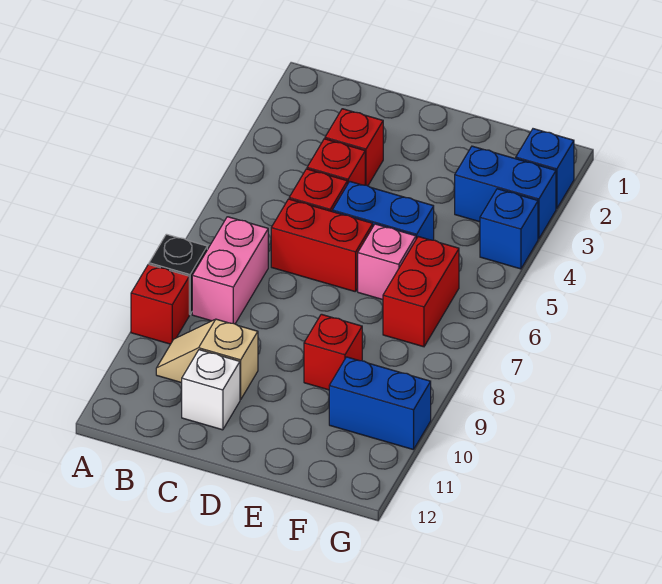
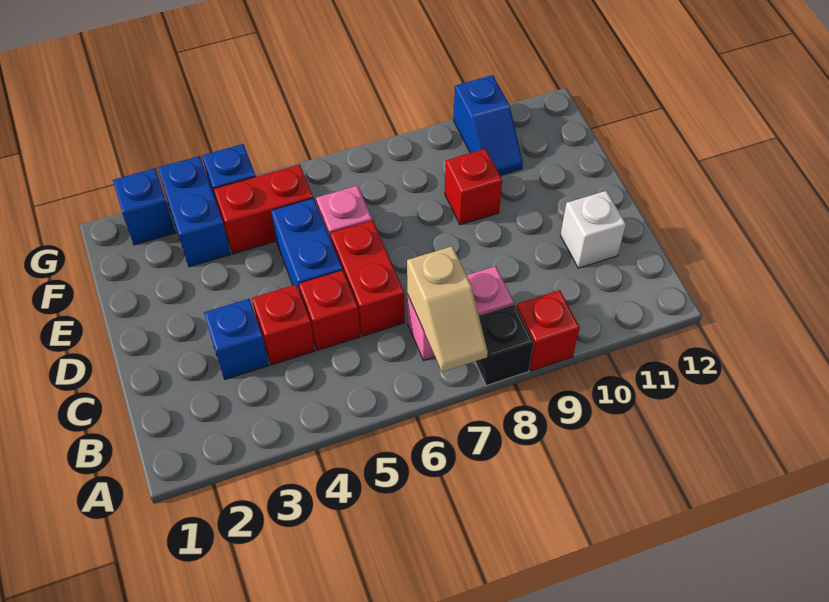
tan 1x2 slope [156,319,258,400] -> tan 1x2 slope moved to [407,246,488,372]
red 1x1 brick [325,109,383,186] -> blue 1x1 brick [204,299,269,379]
red 1x2 brick [383,237,459,347] -> red 1x2 brick moved to [214,165,313,254]
blue 1x2 brick [329,357,431,450] -> blue 1x2 slope [453,75,523,175]

